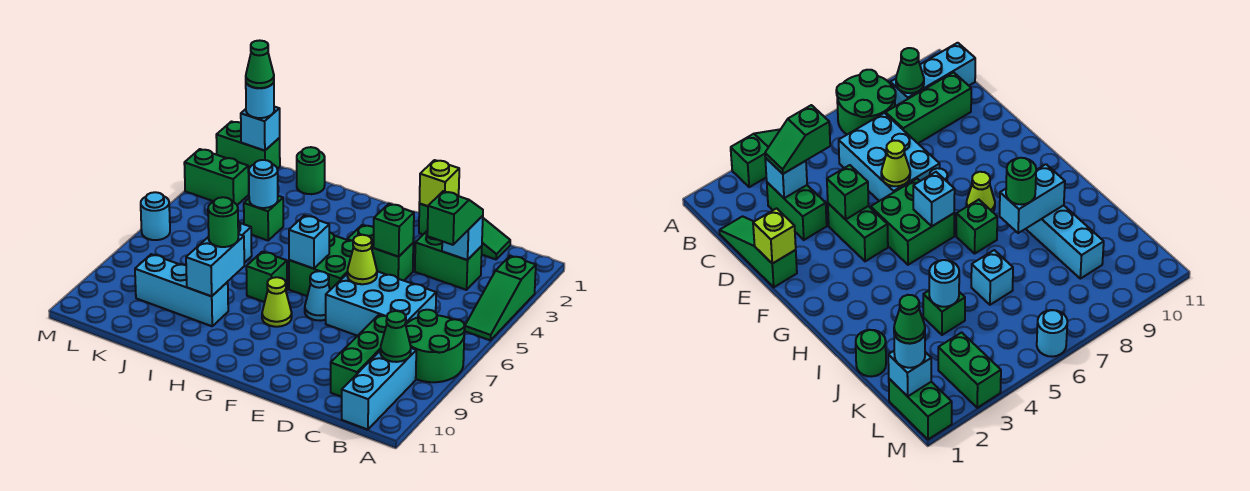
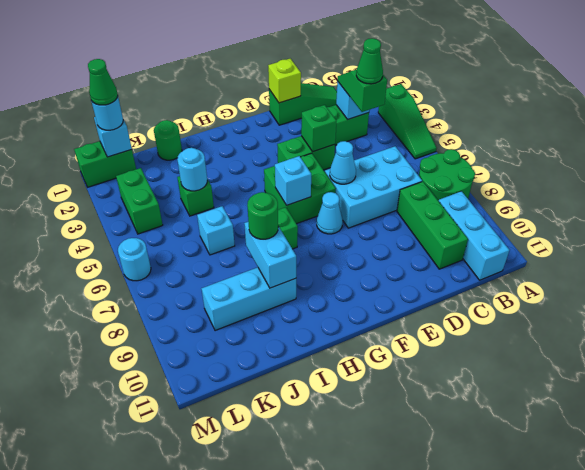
green 1x1 cone [380,311,411,362] -> green 1x1 cone moved to [356,38,383,84]
lime 1x1 cone [347,235,377,284] -> cyan 1x1 cone [330,141,356,184]
lime 1x1 cone [262,277,292,327] -> none
green 1x2 brick [184,149,249,205] -> green 1x2 brick turned to [116,168,163,234]

